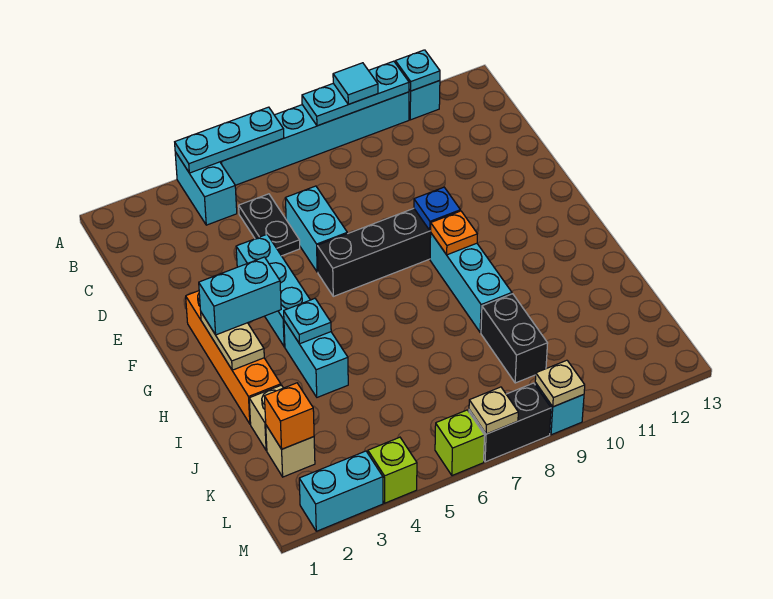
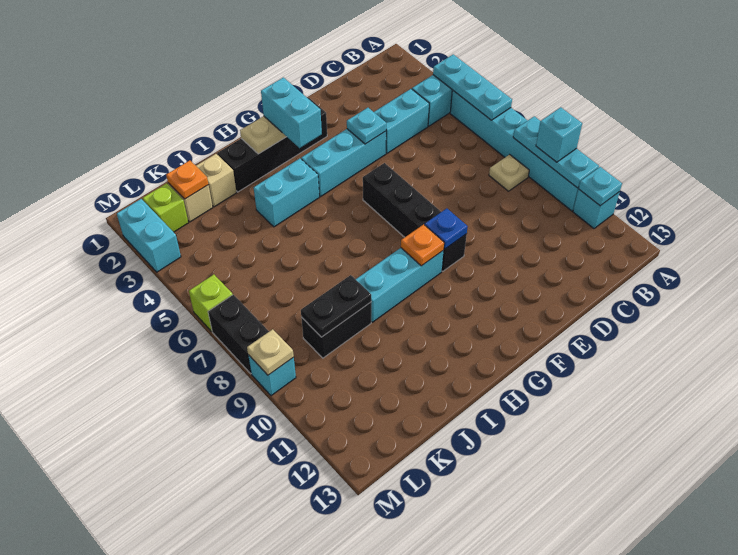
cyan 1x1 tile [333,63,378,104] -> cyan 1x1 brick [536,107,582,162]
black 1x2 plate [239,194,300,256] -> black 1x2 plate moved to [301,275,371,337]
cyan 1x2 brick [285,186,347,272] -> cyan 1x2 brick moved to [374,89,429,153]
orange 1x4 brick [186,291,281,424] -> black 1x4 brick [217,98,327,192]
cyan 1x1 plate [284,298,331,344] -> cyan 1x1 plate moved to [347,108,386,144]
orange 1x1 brick [264,383,314,449] -> orange 1x1 plate [166,161,209,199]
lime 1x1 brick [368,437,417,503] -> lime 1x1 brick moved to [143,183,188,232]
tan 1x1 plate [469,387,518,434] -> tan 1x1 plate moved to [489,155,529,191]

